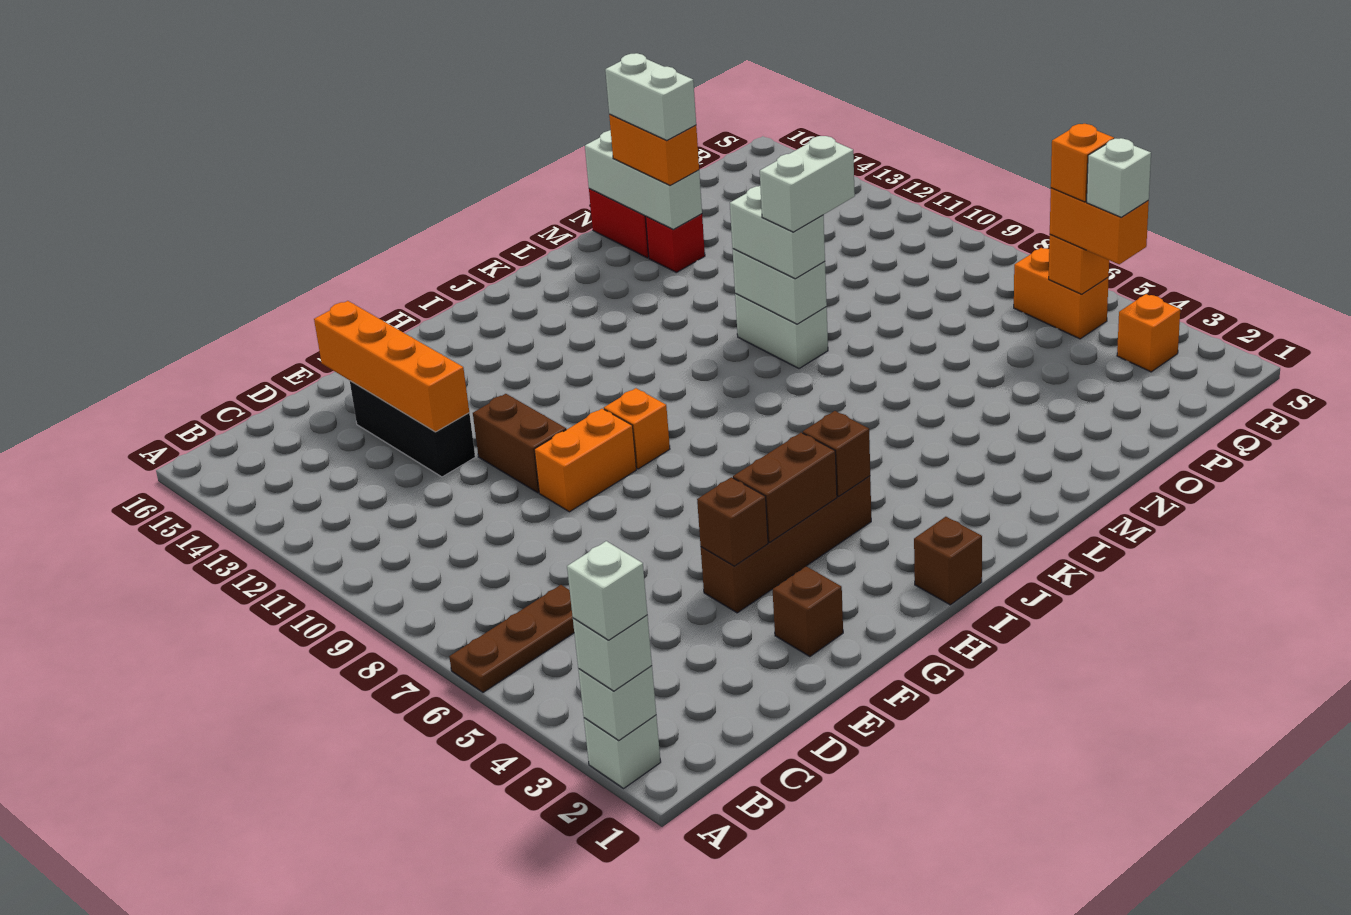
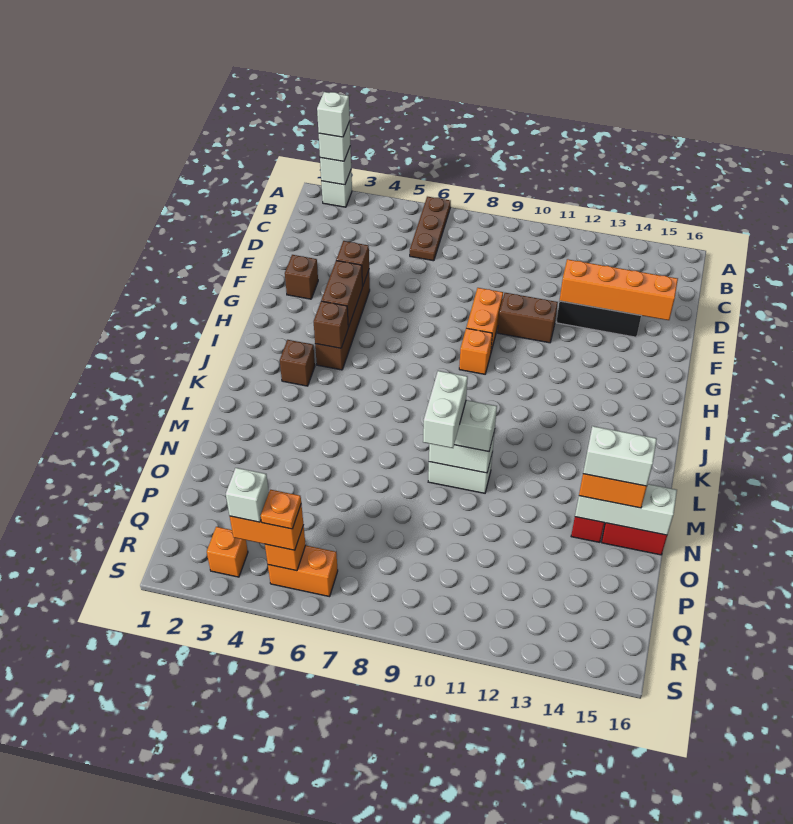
brown 1x1 brick [914,517,982,605] -> brown 1x1 brick moved to [280,340,315,386]
orange 1x1 brick [1051,124,1114,202] -> orange 1x1 plate [261,490,301,529]

